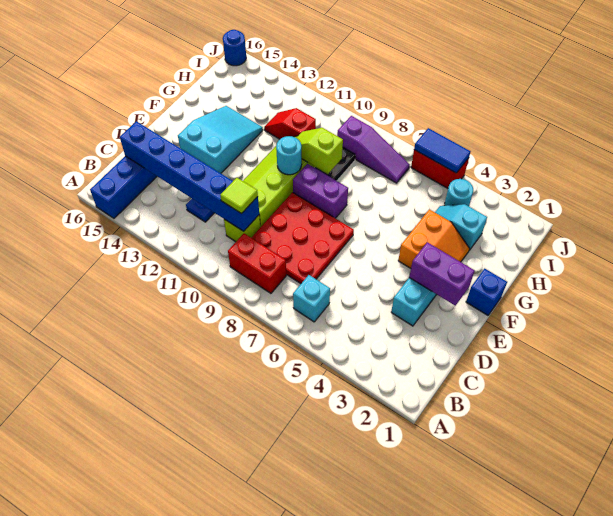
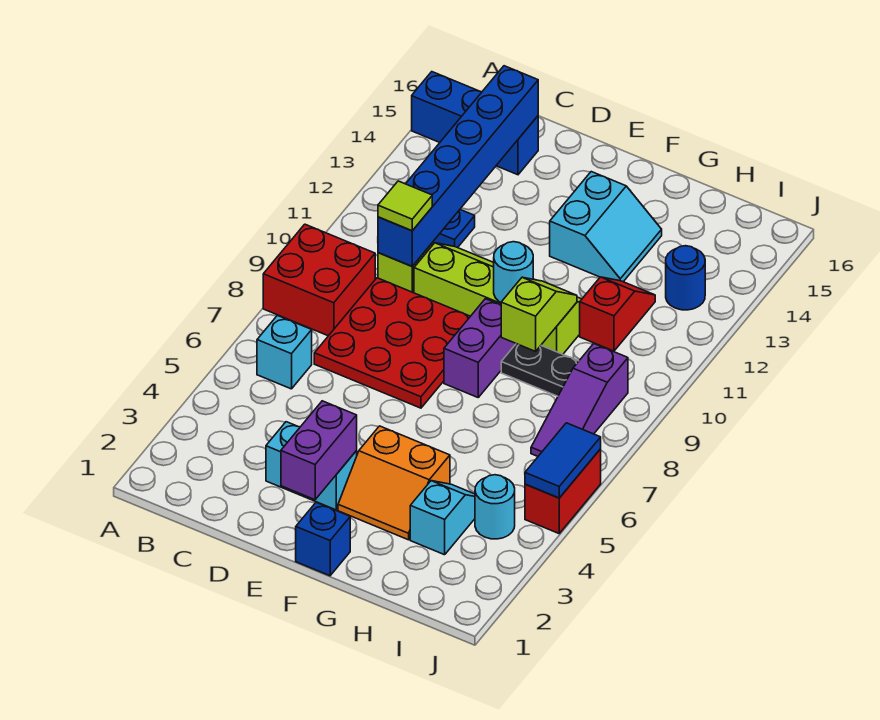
red 1x2 brick [228,234,286,293] -> red 2x2 brick [263,224,375,336]
cyan 2x3 slope [178,106,263,173] -> cyan 2x2 slope [550,172,662,282]
blue 1x1 round brick [223,30,246,66] -> blue 1x1 round brick moved to [666,246,705,310]

